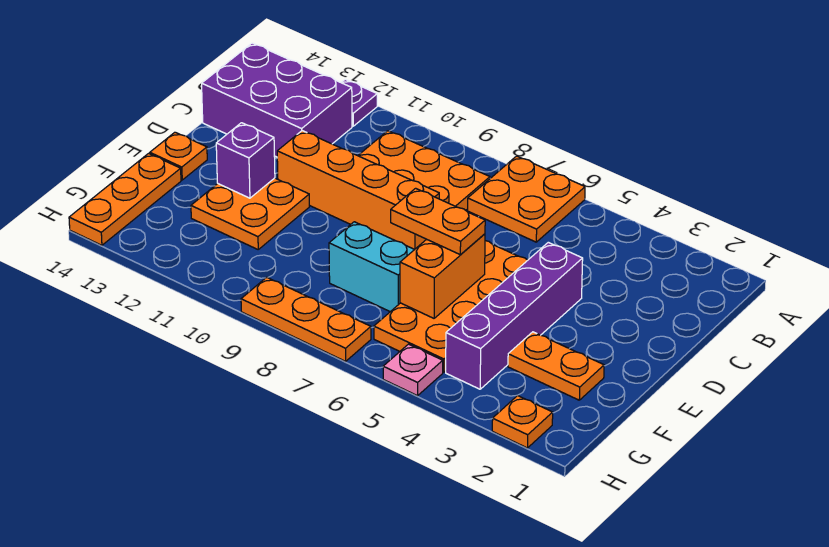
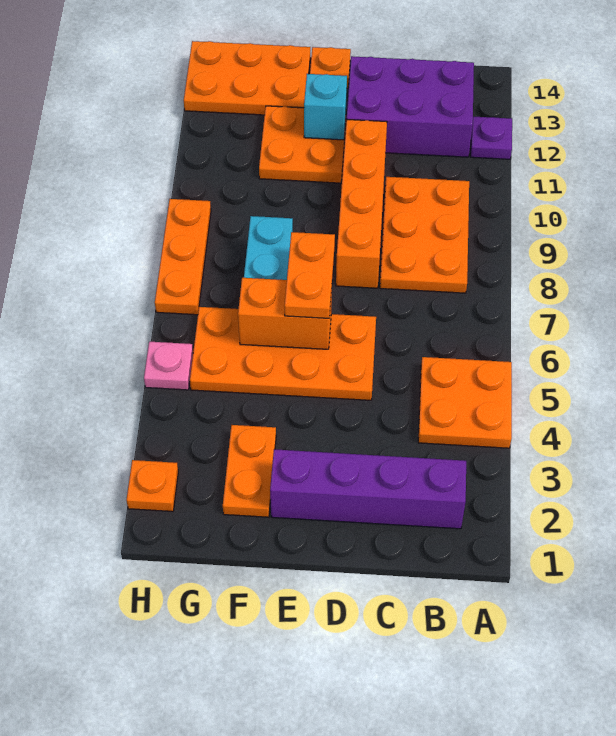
orange 2x2 plate [468,156,585,242] -> orange 2x2 plate moved to [418,357,512,448]
purple 2x3 brick [202,43,352,157] -> purple 2x3 brick turned to [347,56,474,157]
purple 1x4 brick [446,242,583,389] -> purple 1x4 brick moved to [270,449,466,529]
purple 1x1 brick [216,123,275,198] -> cyan 1x1 brick [304,74,347,140]
orange 1x3 plate [69,153,181,245] -> orange 2x3 plate [184,41,310,115]

